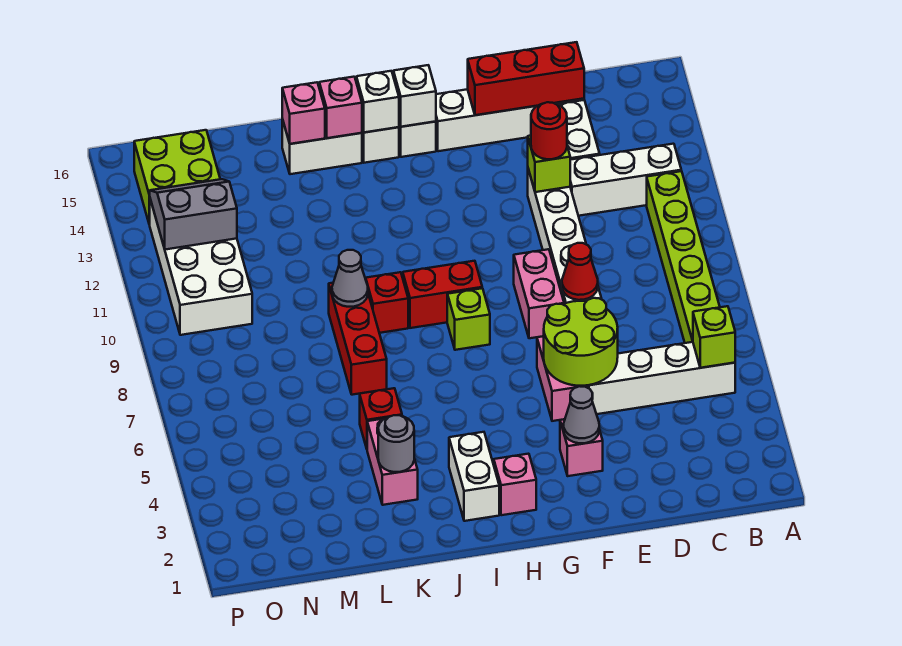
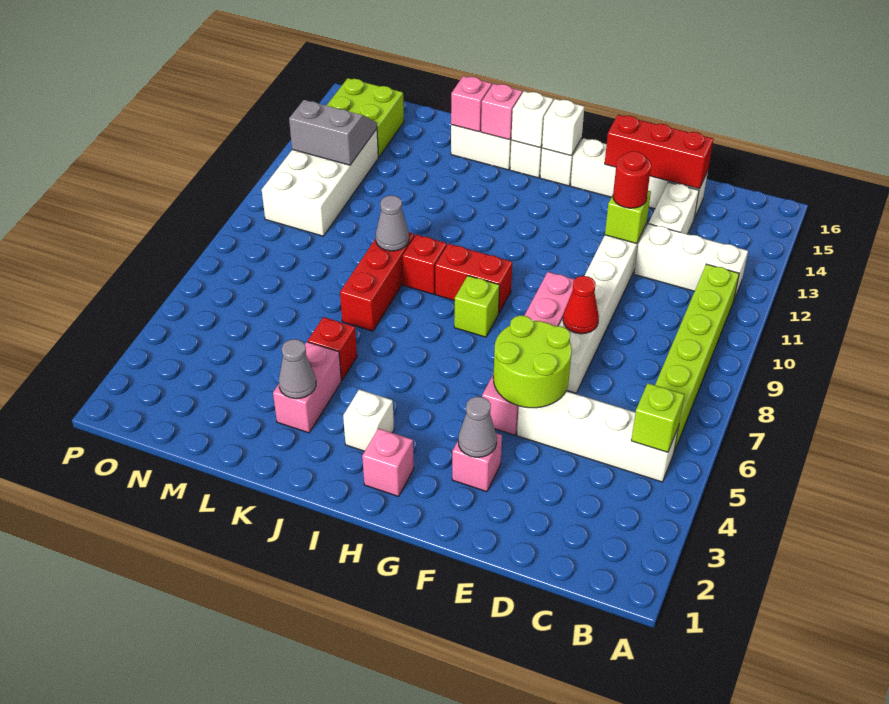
white 1x2 brick [449,432,499,521] -> white 1x1 brick [343,390,394,451]
grey 1x1 round brick [378,415,414,472] -> grey 1x1 cone [279,339,316,399]

